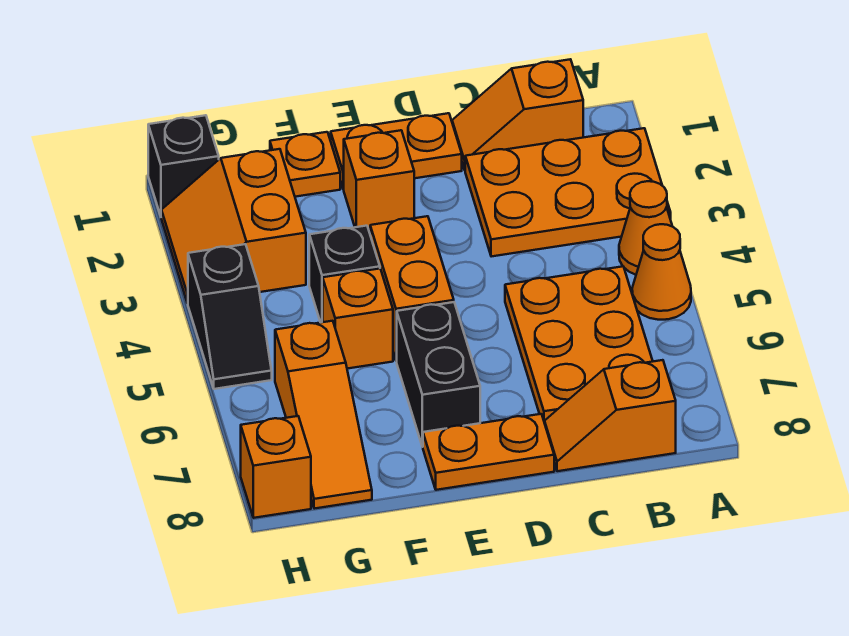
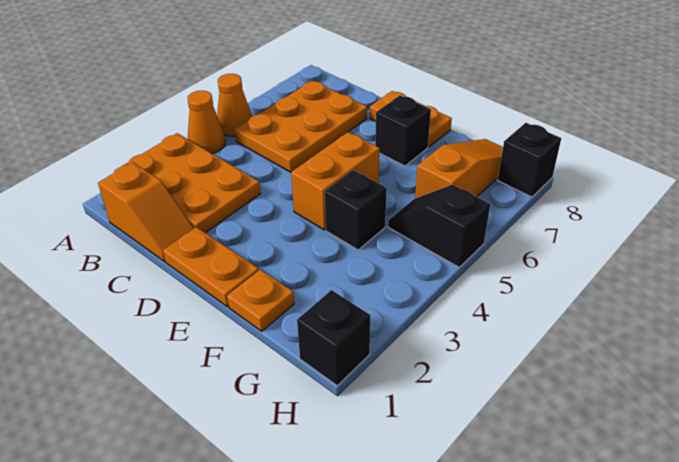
orange 1x2 slope [545,360,676,471] -> none
orange 1x1 brick [343,130,414,230] -> none
black 1x2 brick [397,302,480,447] -> black 1x1 brick [375,95,431,166]
orange 1x1 brick [323,269,393,369] -> none
orange 2x2 slope [161,149,306,303] -> none
black 1x2 slope [188,244,272,389] -> black 1x2 slope turned to [388,185,490,267]
orange 1x1 brick [241,416,311,518] -> black 1x1 brick [498,123,561,197]

